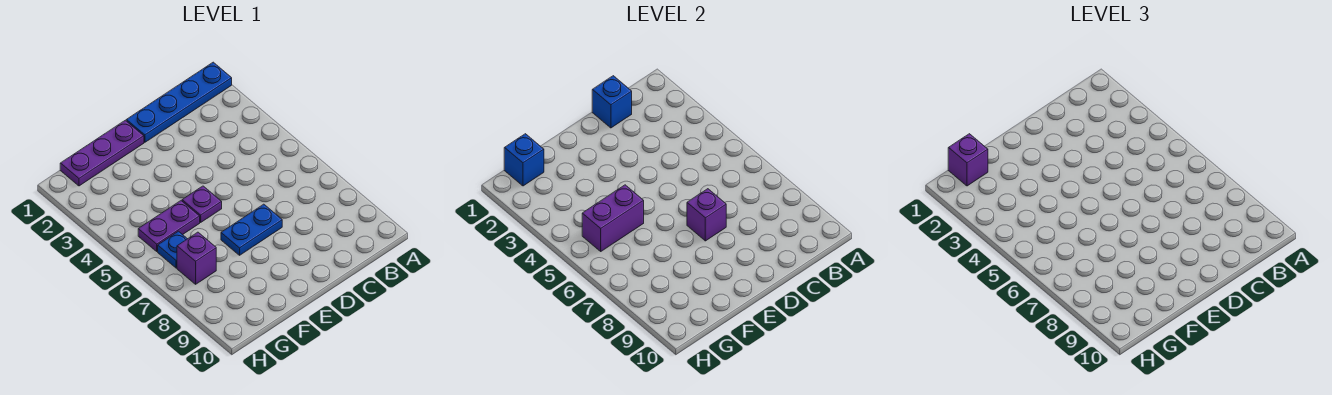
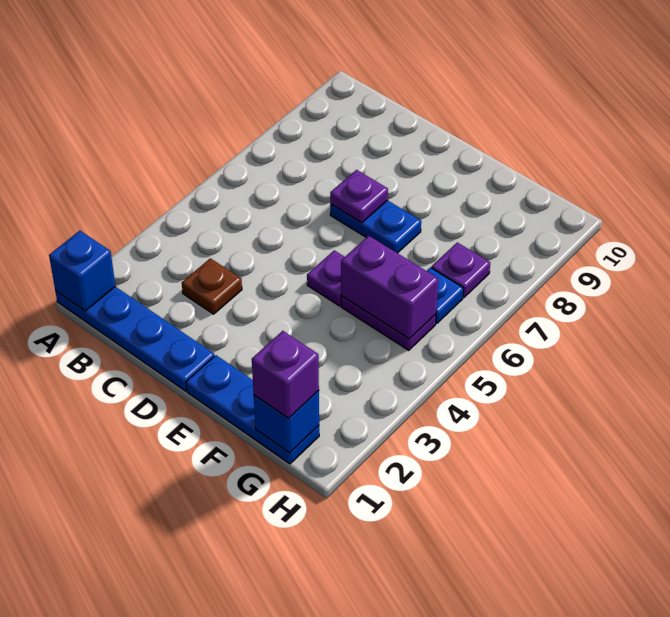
blue 1x1 brick [592,76,632,128] -> blue 1x1 brick moved to [49,231,115,311]
none -> brown 1x1 plate [182,258,242,314]
purple 1x1 brick [687,189,726,241] -> purple 1x1 plate [330,170,388,223]
purple 1x3 plate [60,120,144,186] -> blue 1x3 plate [186,355,319,464]
purple 1x1 brick [177,232,216,284] -> purple 1x1 plate [431,242,490,298]

